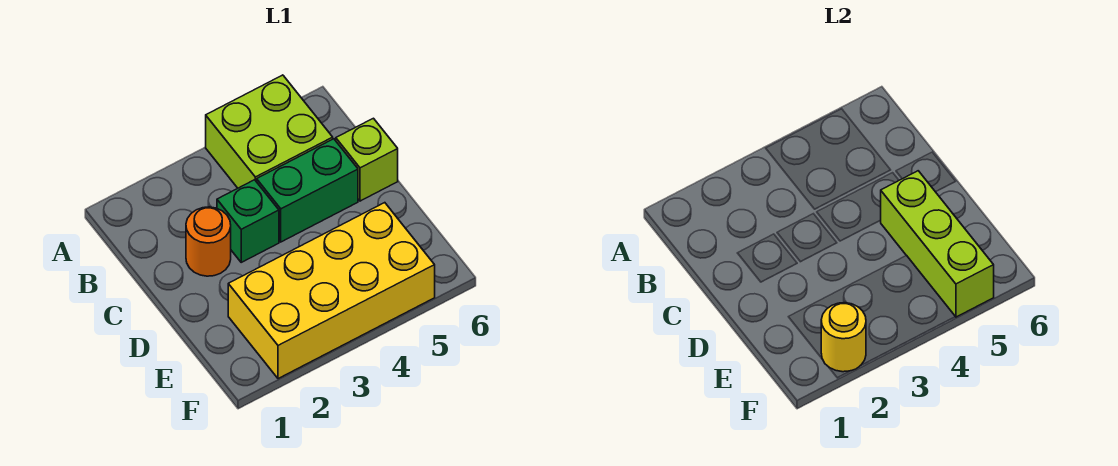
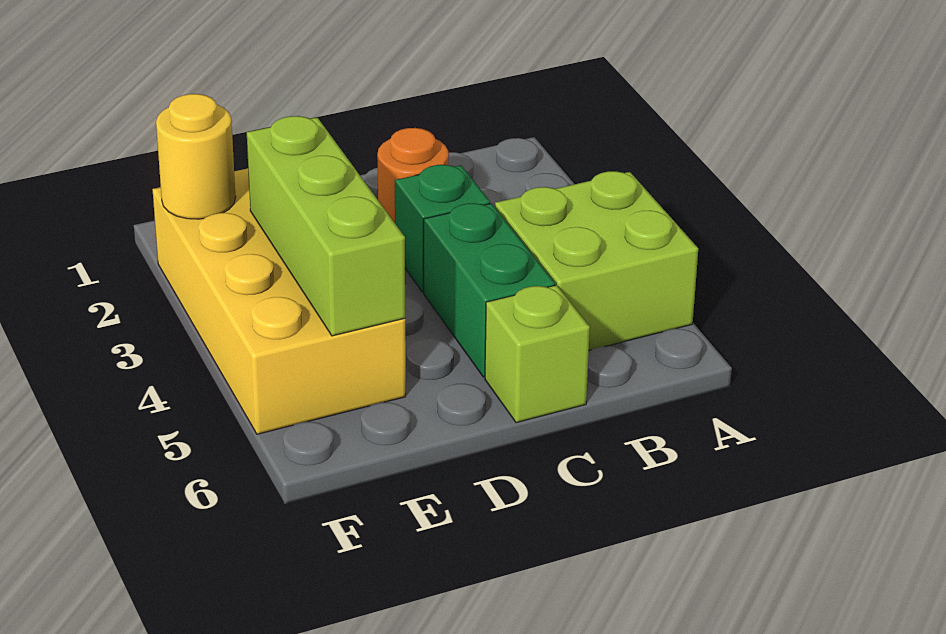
lime 1x3 brick [881,171,994,317] -> lime 1x3 brick turned to [247,116,405,336]

